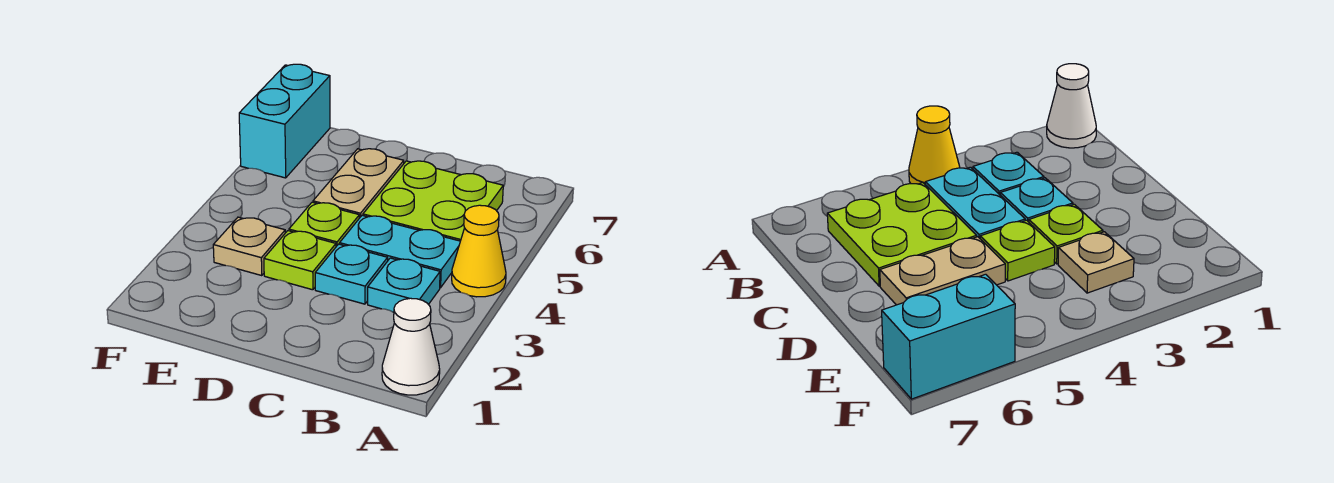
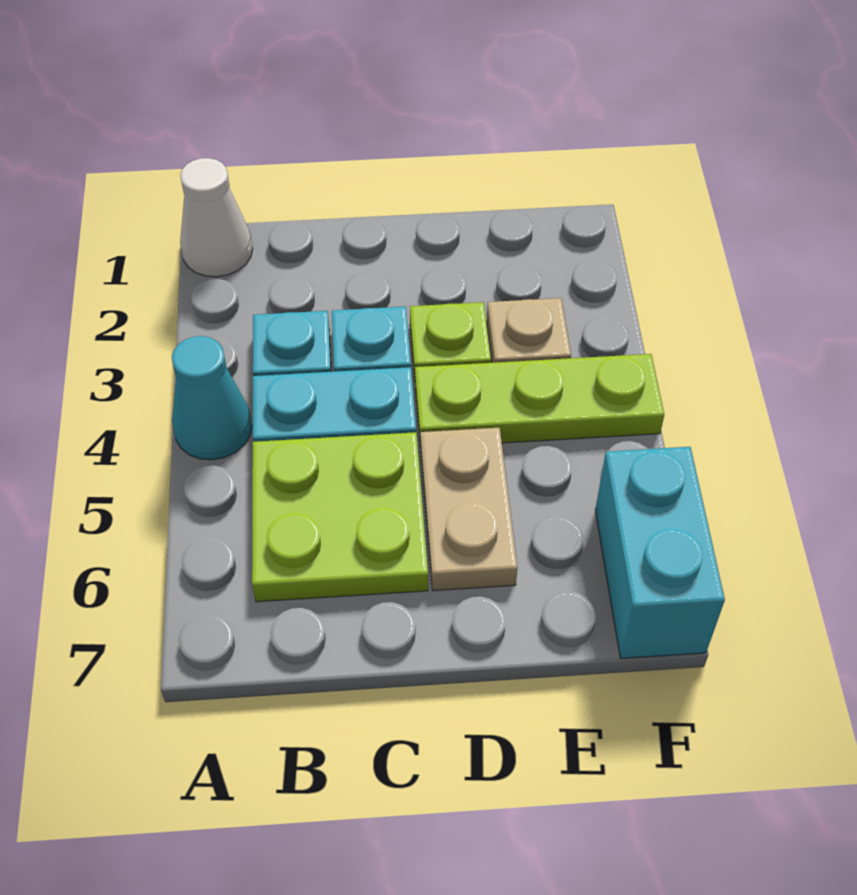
yellow 1x1 cone [452,205,506,297] -> cyan 1x1 cone [172,336,252,460]
lime 1x1 plate [289,202,359,246] -> lime 1x3 plate [415,354,664,447]

